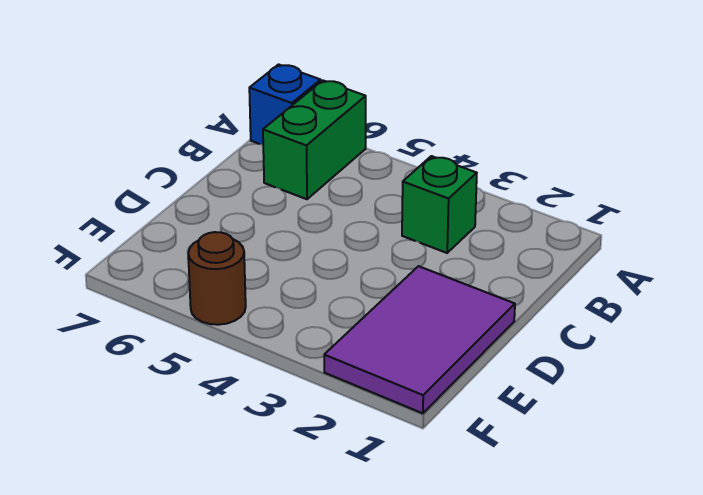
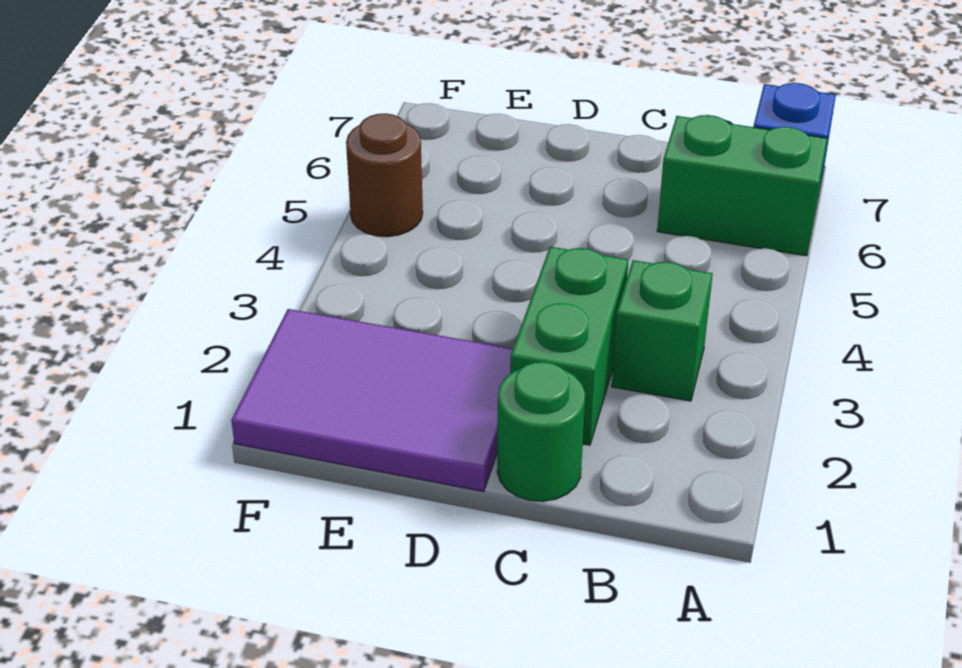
none -> green 1x1 round brick [497,362,585,501]
none -> green 1x2 brick [510,247,629,445]

